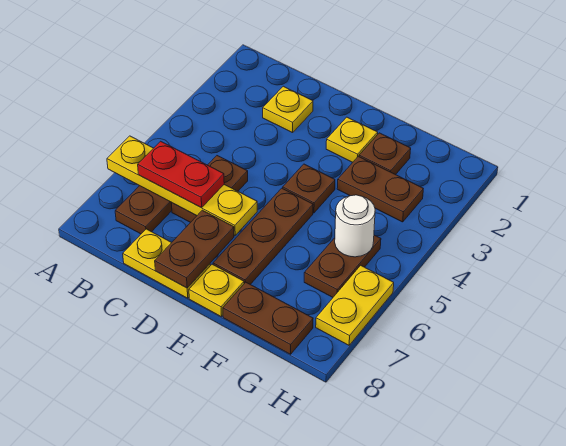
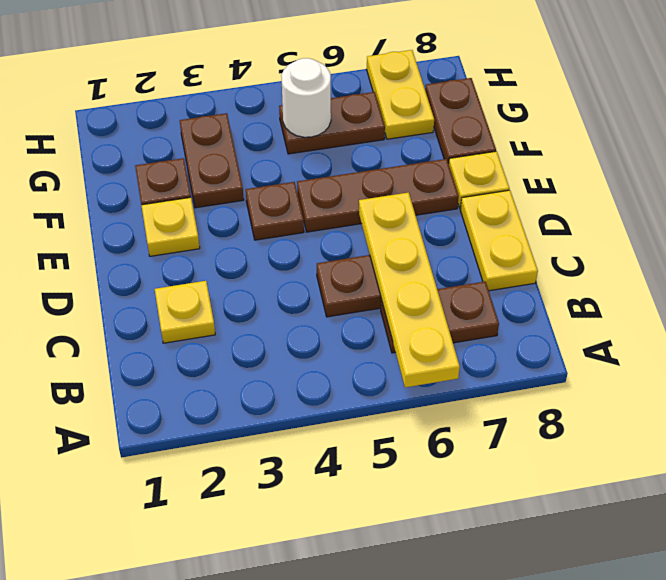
red 1x2 plate [138,141,224,208] -> none
brown 1x2 plate [155,210,234,288] -> none
yellow 1x2 plate [316,265,394,345] -> yellow 1x2 plate turned to [367,50,434,139]

